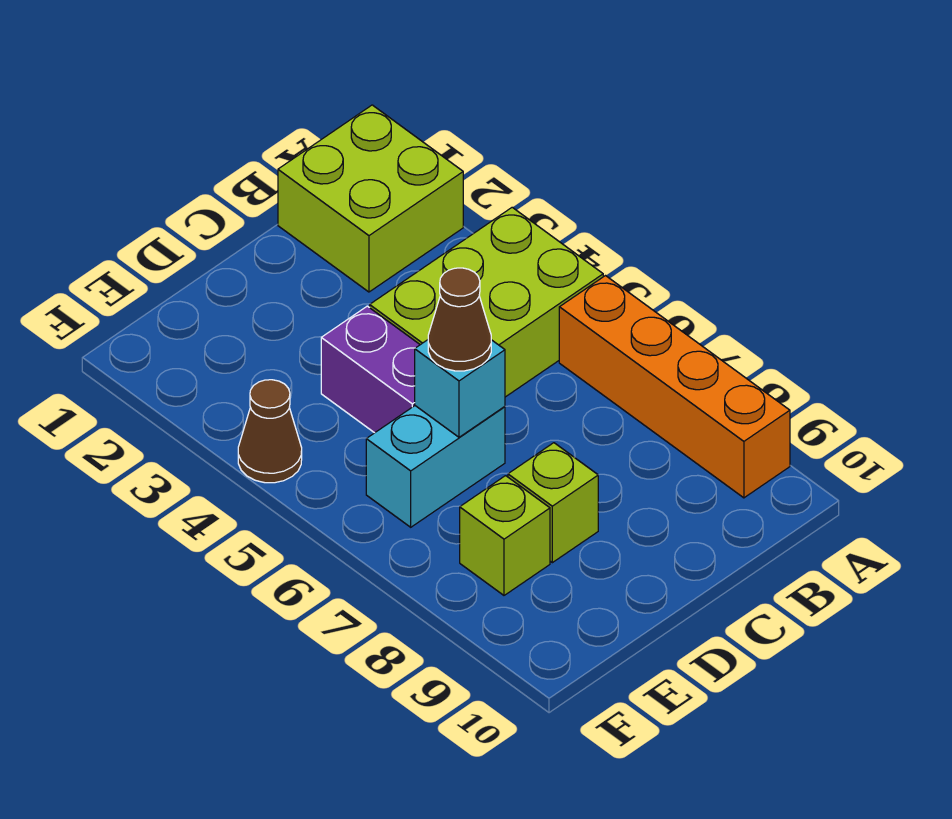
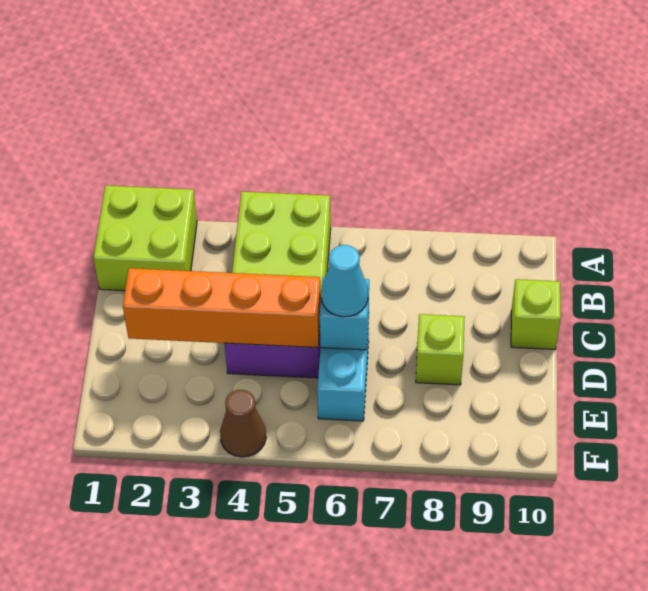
orange 1x4 brick [559,276,790,498] -> orange 1x4 brick moved to [123,268,321,348]
brown 1x1 cone [428,268,491,371] -> cyan 1x1 cone [321,245,368,317]
lime 1x1 brick [460,476,550,595] -> lime 1x1 brick moved to [511,279,561,349]

